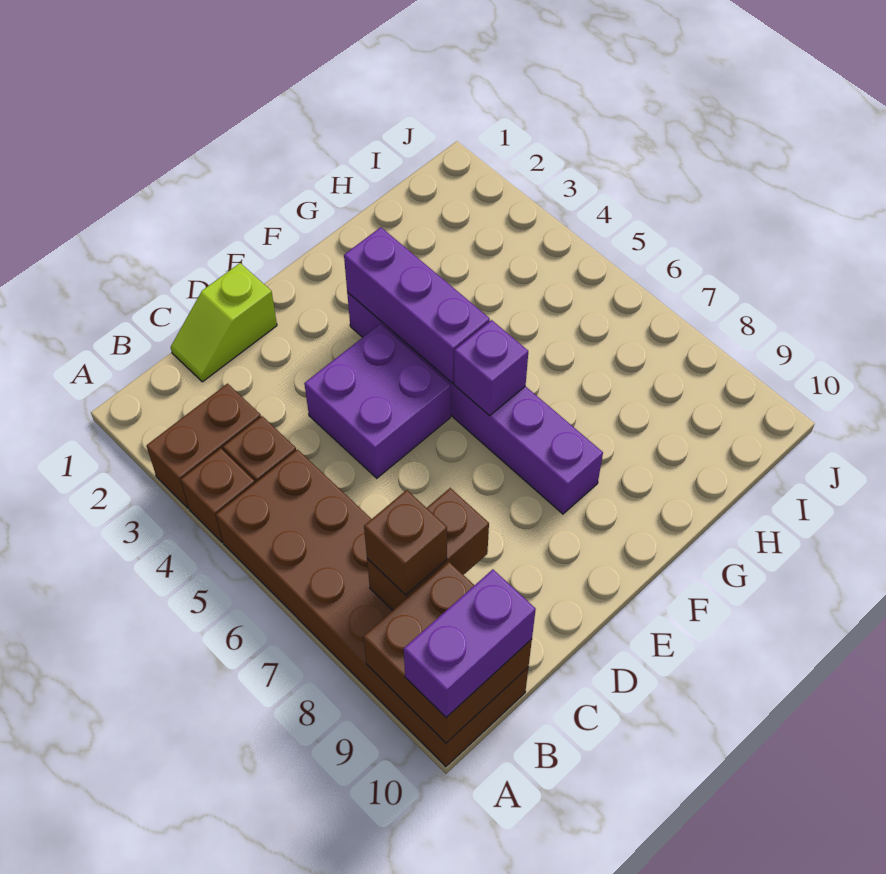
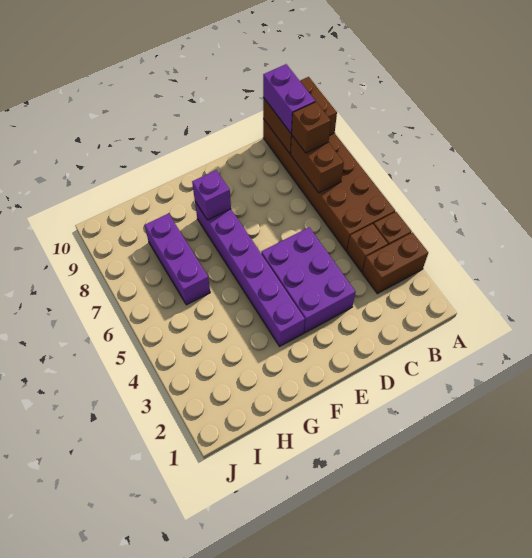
purple 1x2 brick [404,569,536,717] -> purple 1x2 brick turned to [263,64,315,133]
brown 1x2 brick [367,488,489,610] -> brown 1x2 brick turned to [291,136,344,193]
lime 1x2 slope [171,263,277,382] -> none
purple 2x2 brick [304,324,451,478] -> purple 2x3 brick [261,227,356,333]
purple 1x3 brick [344,227,490,383] -> purple 1x3 brick moved to [145,214,210,305]
purple 1x1 brick [454,320,528,416] -> purple 1x1 brick moved to [192,170,231,220]

